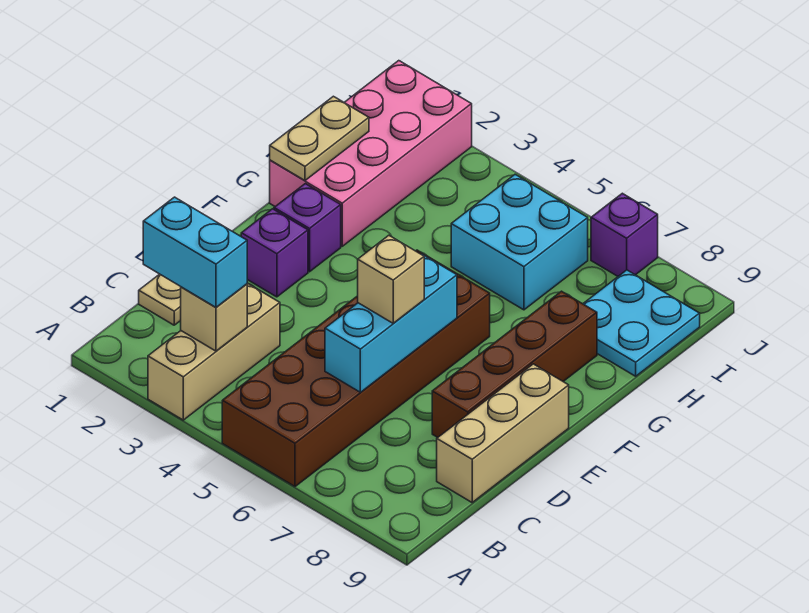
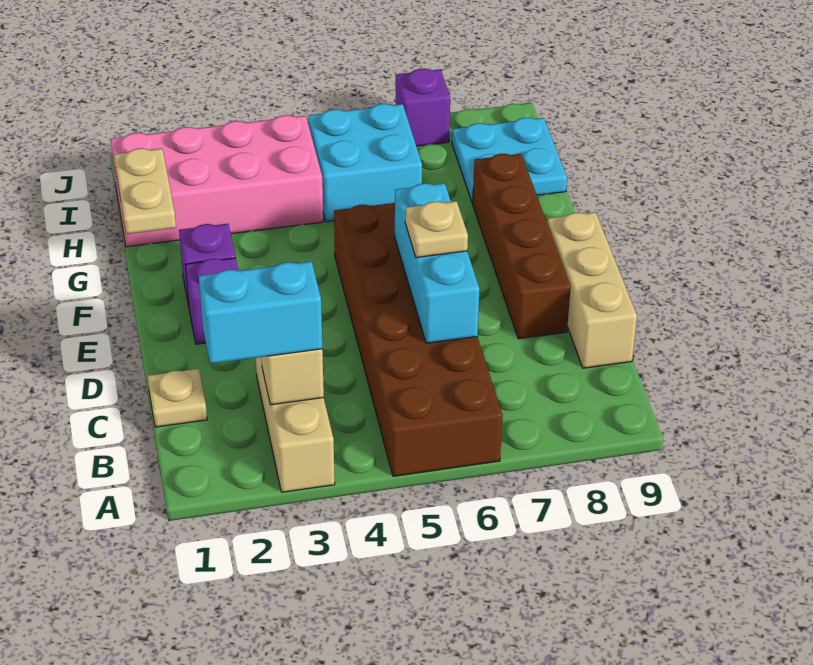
tan 1x1 brick [358,235,424,323] -> tan 1x1 plate [405,201,468,258]
pink 2x4 brick [270,61,472,246] -> pink 2x4 brick turned to [111,115,323,247]

